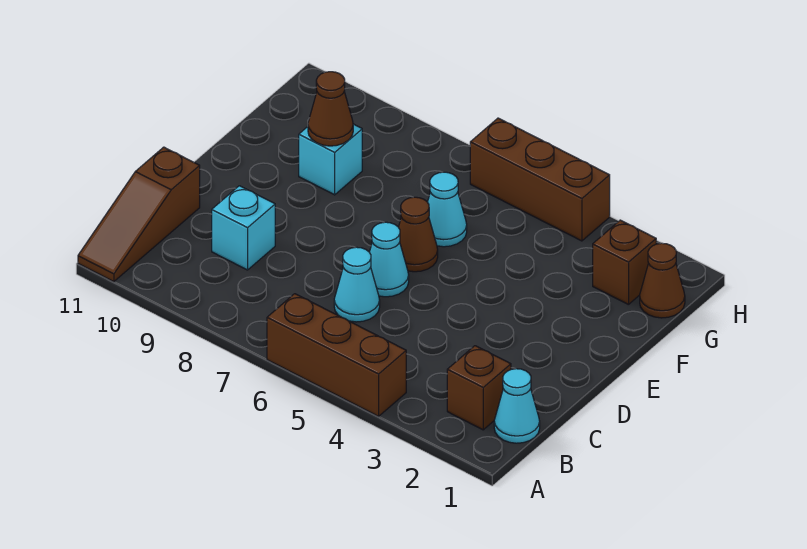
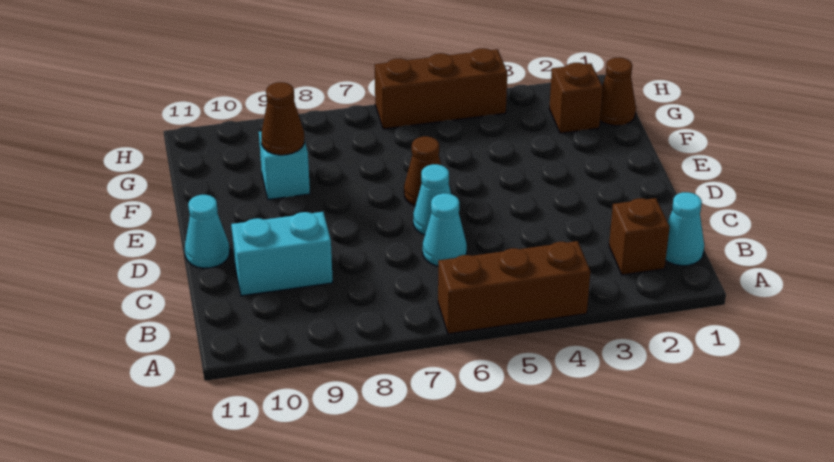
brown 1x3 slope [78,147,200,282] -> none
cyan 1x1 brick [212,186,275,270] -> cyan 1x2 brick [231,212,333,296]
cyan 1x1 cone [428,172,467,247] -> cyan 1x1 cone moved to [185,195,230,268]

